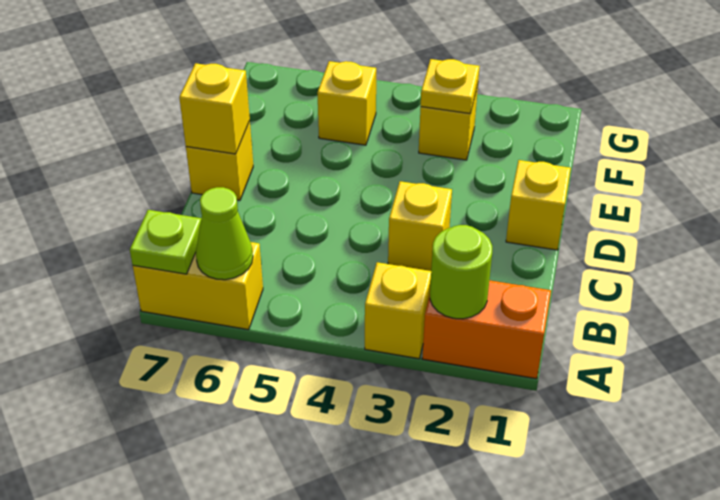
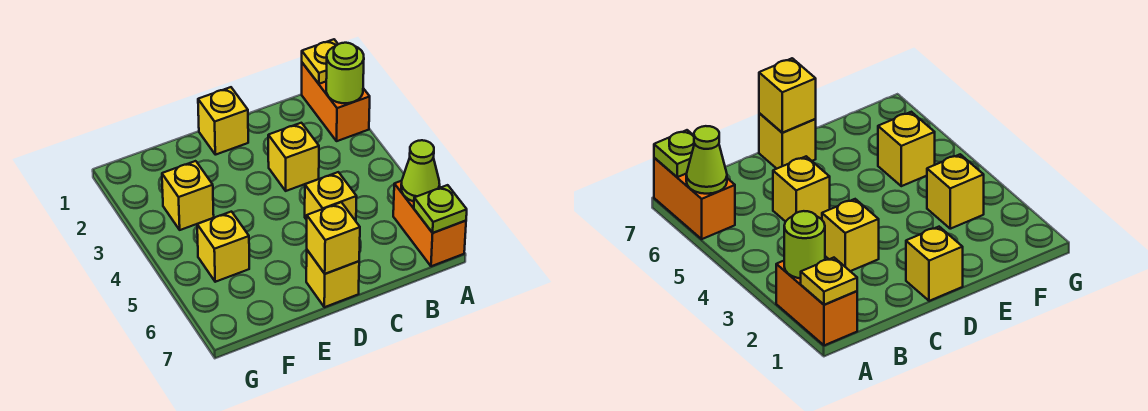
yellow 1x1 brick [365,262,431,359] -> yellow 1x1 brick moved to [305,172,357,221]
yellow 1x2 brick [133,242,263,330] -> orange 1x2 brick [393,181,466,266]
yellow 1x1 plate [421,59,480,114] -> yellow 1x1 plate moved to [302,39,338,84]

